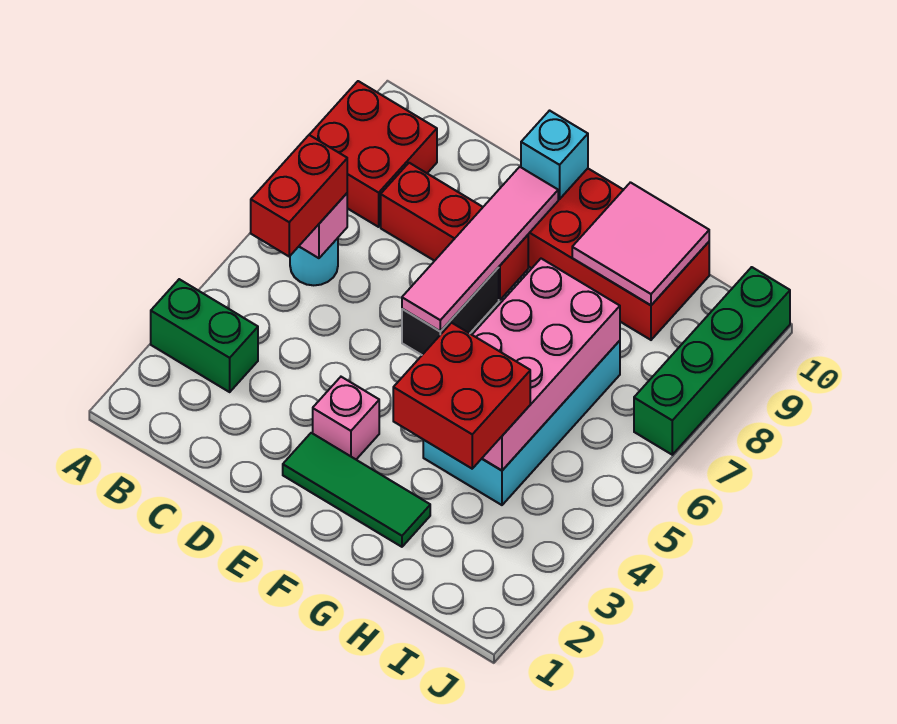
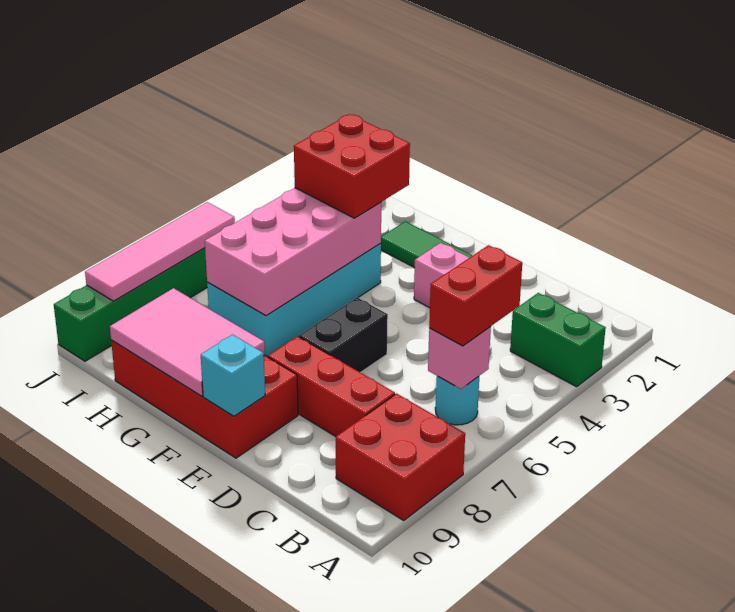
pink 1x4 tile [402,167,558,331] -> pink 1x4 tile moved to [85,202,235,301]
pink 2x2 tile [572,182,709,305] -> pink 2x3 tile [110,288,265,396]

